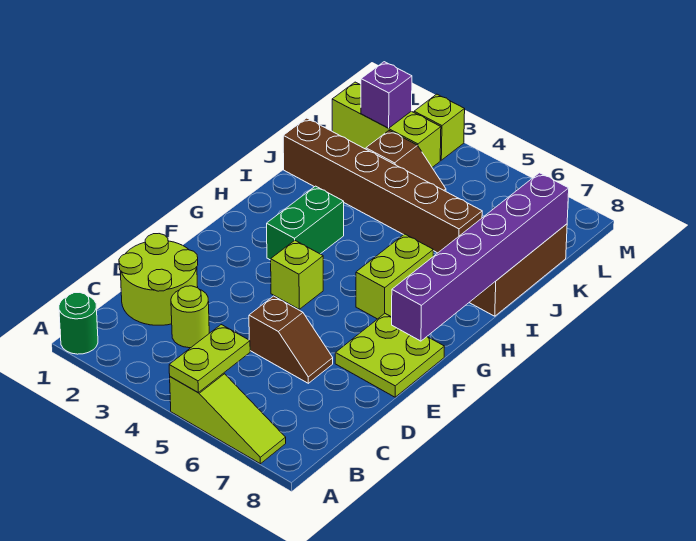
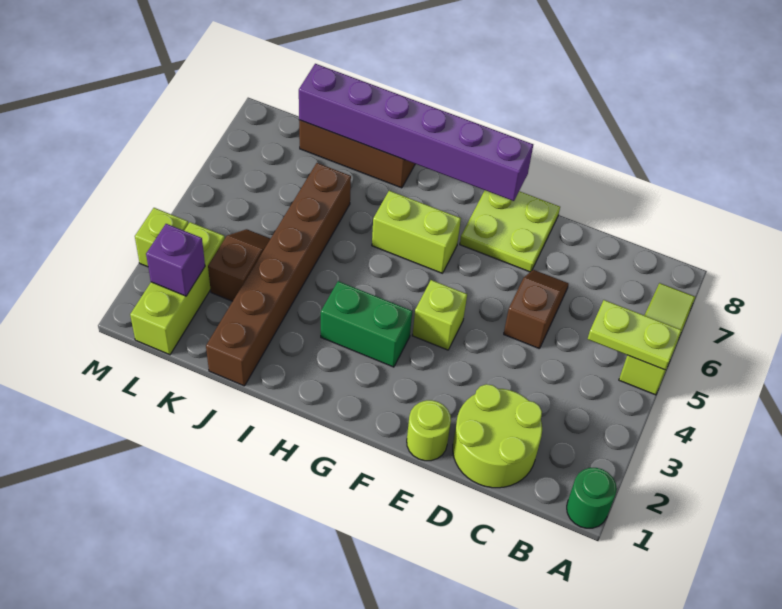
lime 1x1 round brick [171,286,209,348] -> lime 1x1 round brick moved to [407,400,451,461]

